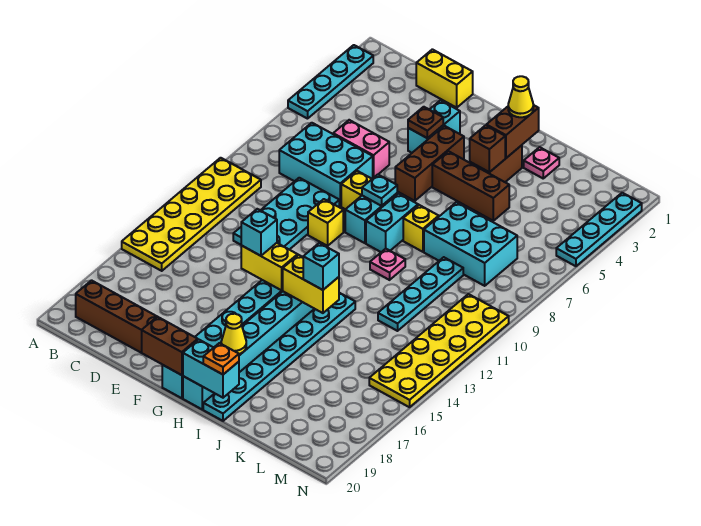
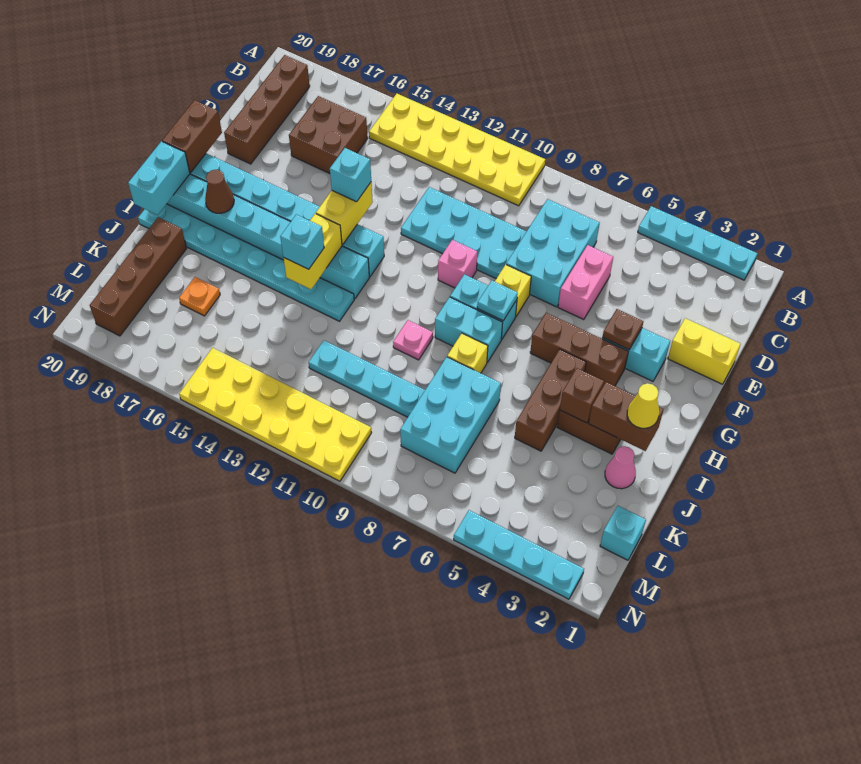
none -> brown 2x2 brick [289,96,368,174]
yellow 1x2 brick [416,49,473,108] -> yellow 1x2 brick turned to [668,318,740,384]
yellow 1x1 brick [308,199,343,246] -> pink 1x1 brick [438,240,477,288]
yellow 1x1 cone [221,314,246,354] -> brown 1x1 cone [205,170,234,213]
orange 1x1 plate [203,343,239,374] -> orange 1x1 plate moved to [179,277,220,316]
pink 1x1 plate [524,147,559,178] -> pink 1x1 cone [605,446,636,489]
none -> brown 1x4 brick [90,217,187,336]
none -> cyan 1x1 brick [600,506,646,560]

